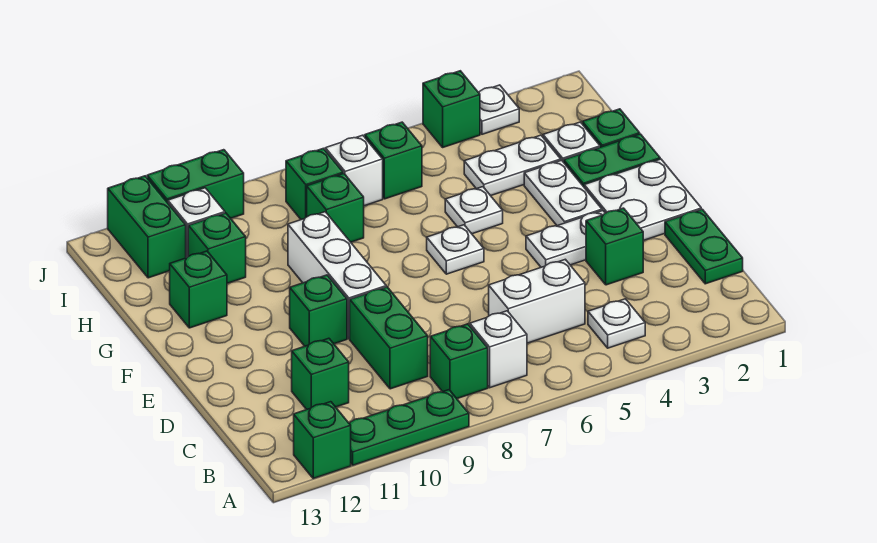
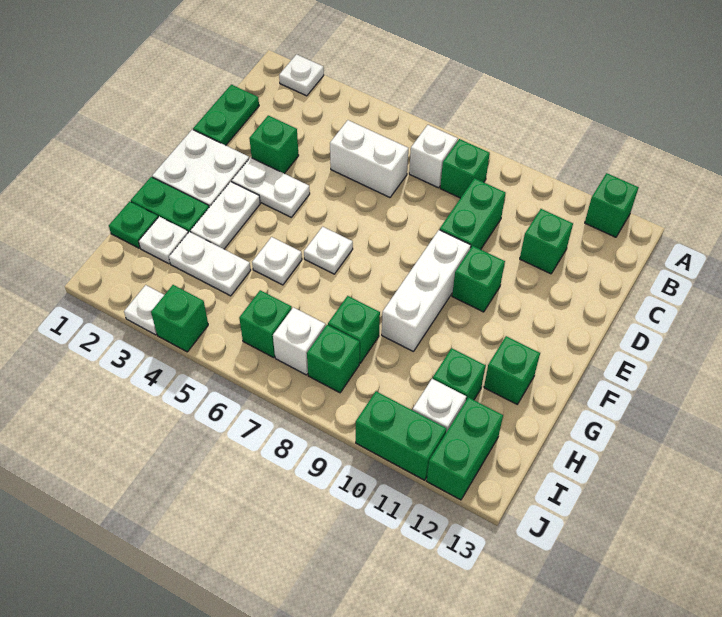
green 1x3 plate [349,390,469,465] -> none
white 1x1 plate [588,299,645,348] -> white 1x1 plate moved to [279,54,324,96]

